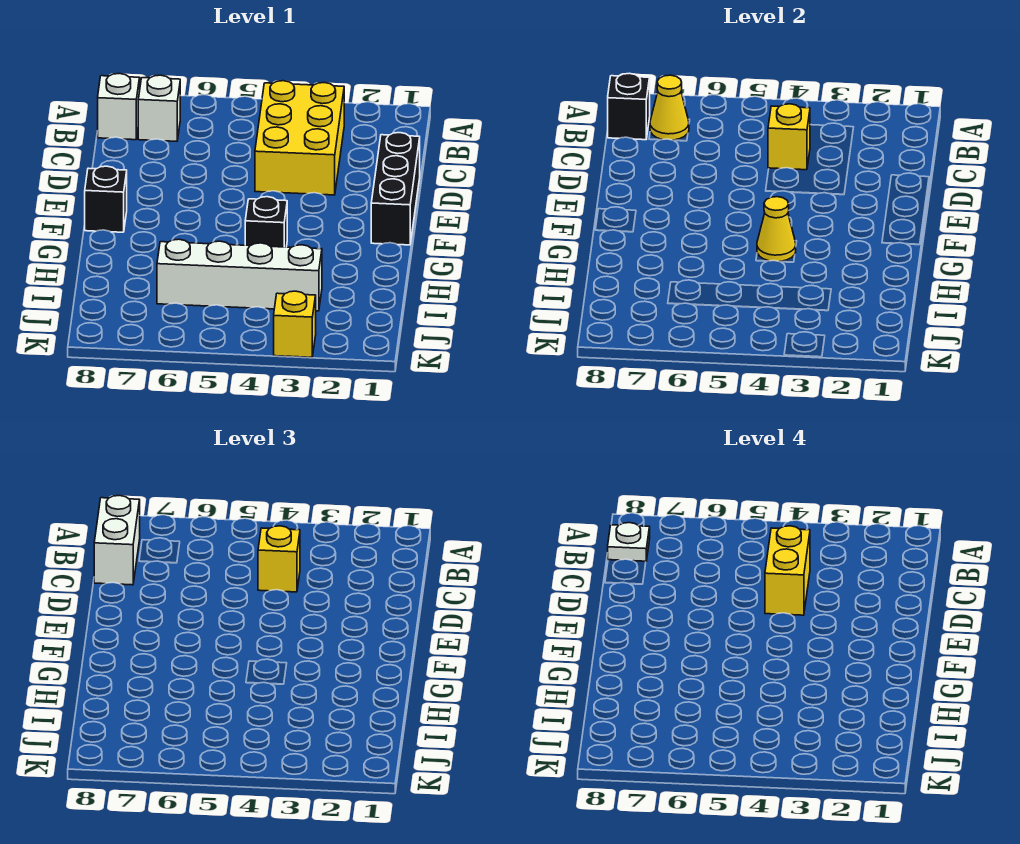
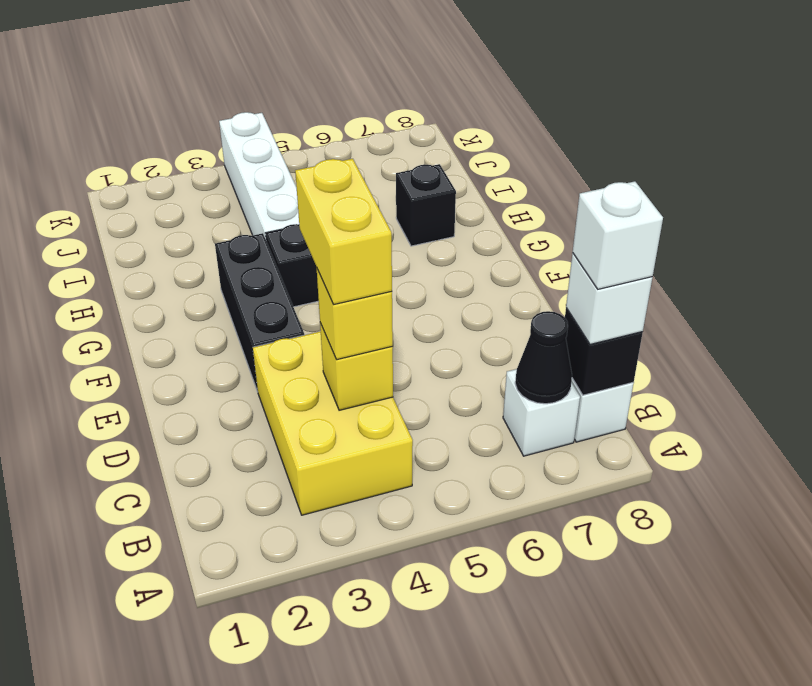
yellow 1x1 cone [650,75,689,140] -> black 1x1 cone [515,311,572,404]
white 1x2 brick [94,495,140,585] -> white 1x1 brick [566,253,653,344]
white 1x1 plate [608,523,650,561] -> white 1x1 brick [573,181,663,289]
black 1x3 brick [371,133,420,245] -> black 1x3 brick moved to [215,233,304,392]
black 1x1 brick [85,166,127,232] -> black 1x1 brick moved to [396,164,456,246]
yellow 1x1 cone [757,197,796,261] -> none
white 1x4 brick [157,239,322,311] -> white 1x4 brick turned to [219,112,299,239]
yellow 1x1 brick [274,291,316,357] -> none

